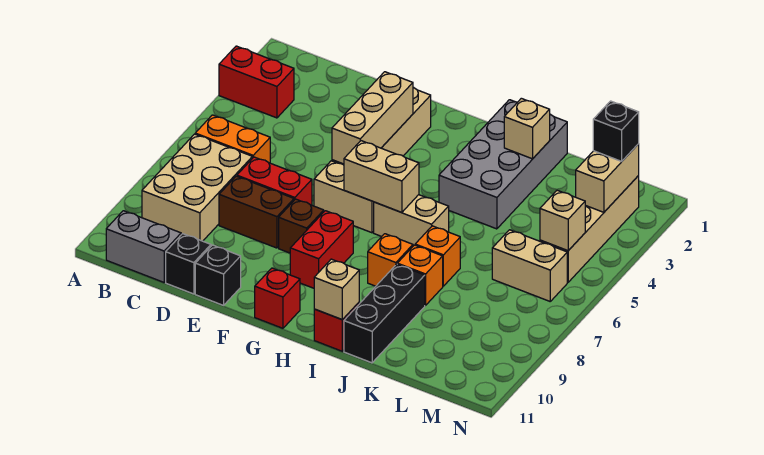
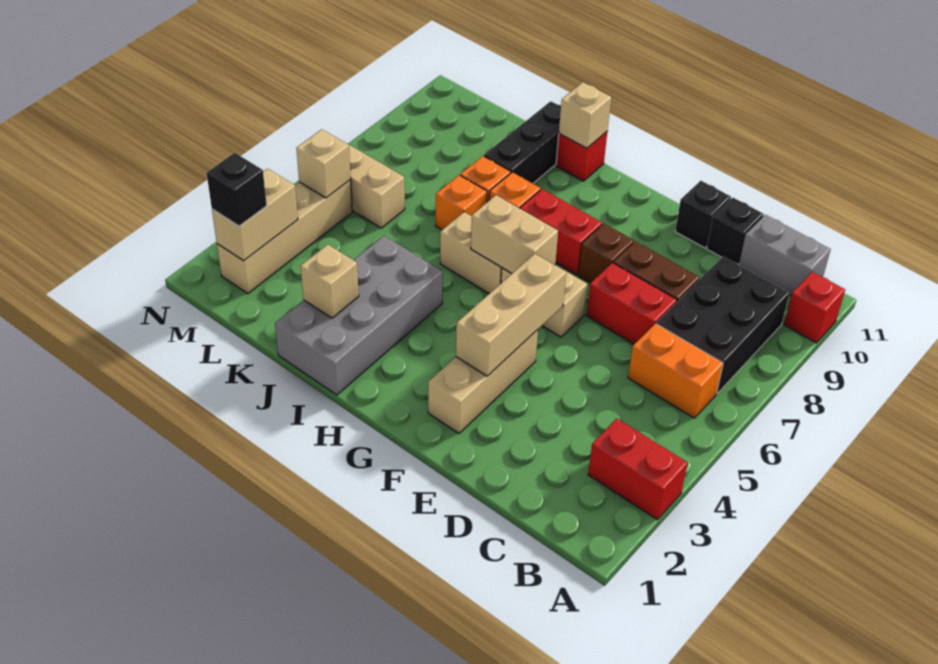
tan 2x3 brick [142,134,252,241] -> black 2x3 brick [656,256,789,393]
red 1x2 brick [290,211,353,288] -> red 1x2 brick turned to [520,189,602,275]
red 1x1 brick [255,268,300,328] -> red 1x1 brick moved to [784,272,845,343]

